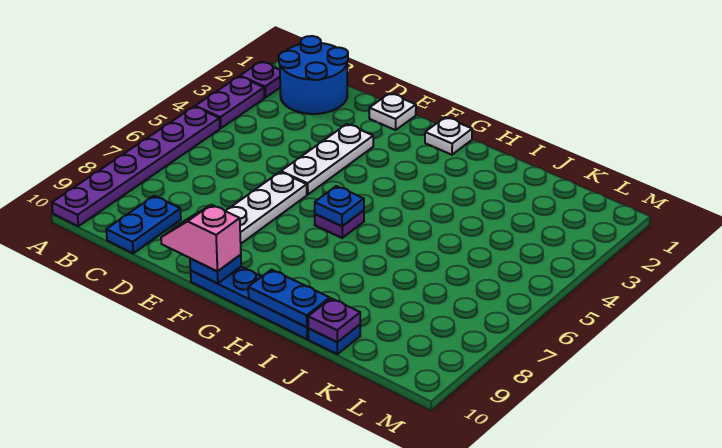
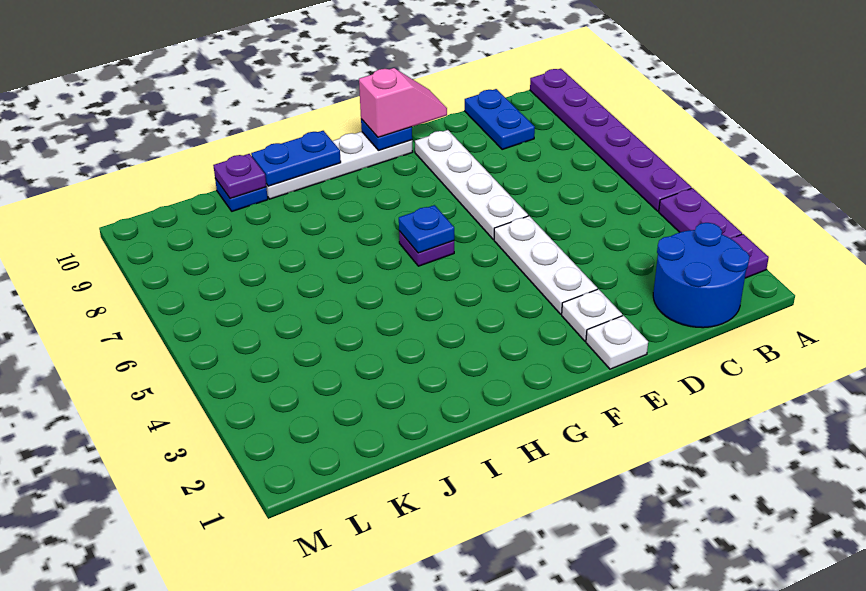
blue 1x4 plate [191,267,309,339] -> white 1x4 plate [266,132,413,199]
white 1x1 plate [425,117,472,155] -> white 1x1 plate moved to [562,289,622,341]

